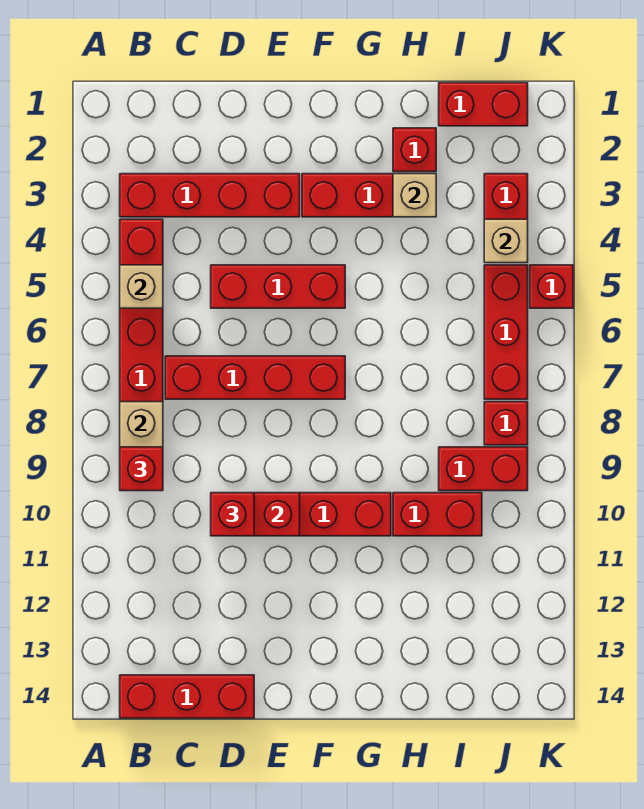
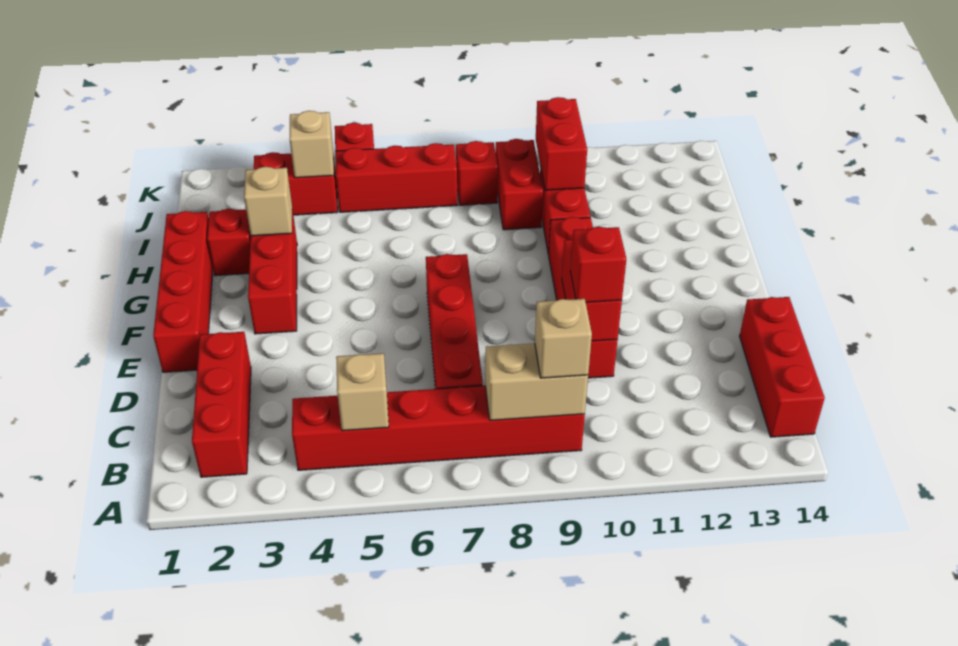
red 1x4 brick [120,174,300,217] -> red 1x4 brick moved to [153,211,213,372]
red 1x1 brick [120,447,163,491] -> tan 1x1 brick [535,299,592,378]
red 1x3 brick [211,265,345,308] -> red 1x3 brick moved to [192,332,251,477]
red 1x2 brick [439,83,528,126] -> red 1x2 brick moved to [536,97,587,190]

